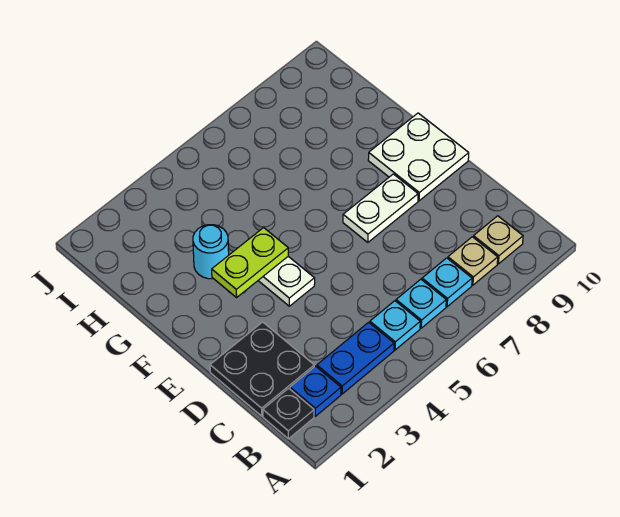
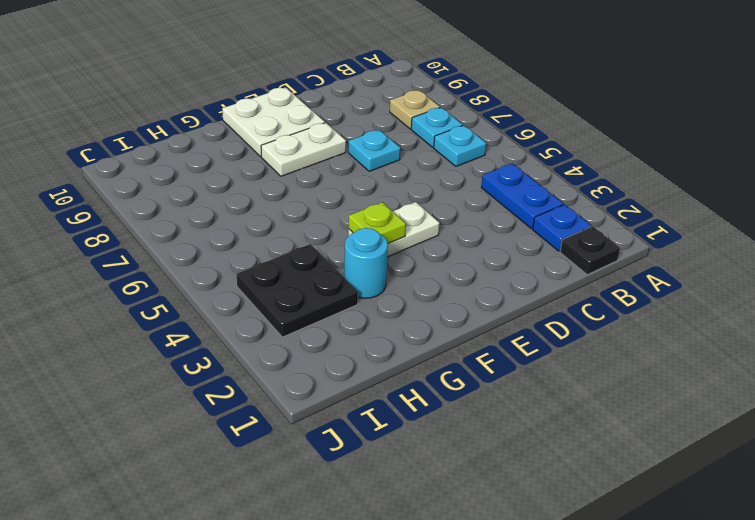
cyan 1x1 plate [370,301,420,350] -> cyan 1x1 plate moved to [348,130,400,171]
tan 1x1 plate [473,216,523,264] -> none
black 2x2 plate [210,322,314,416] -> black 2x2 plate moved to [237,244,358,337]
white 1x2 plate [343,174,418,242] -> white 1x2 plate turned to [261,123,346,176]
lime 1x2 plate [212,228,288,297] -> lime 1x1 plate [349,202,406,244]

